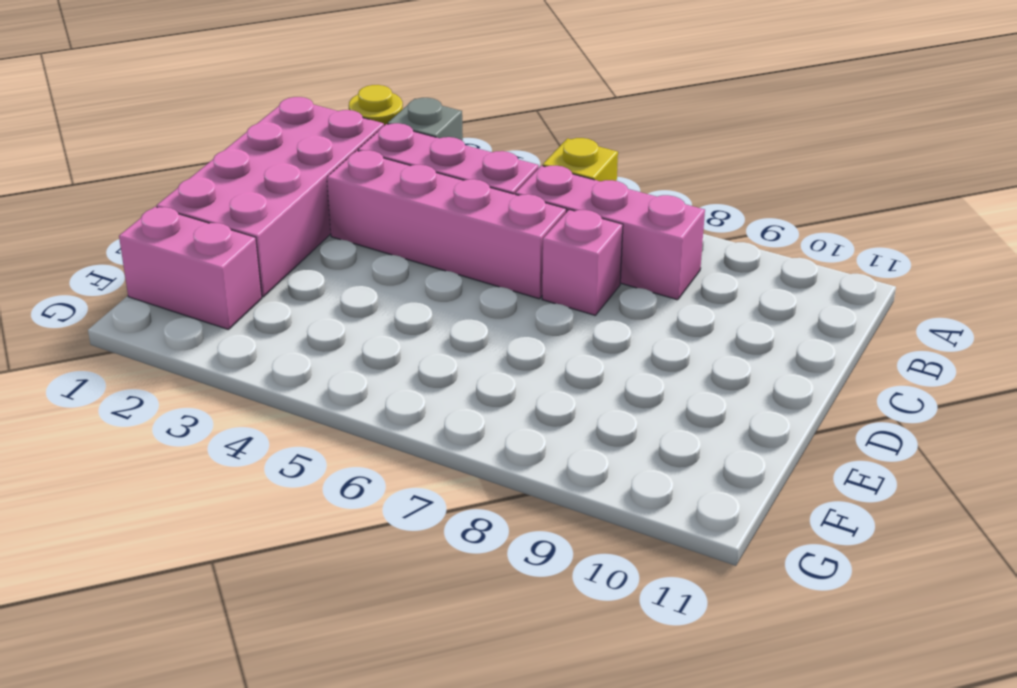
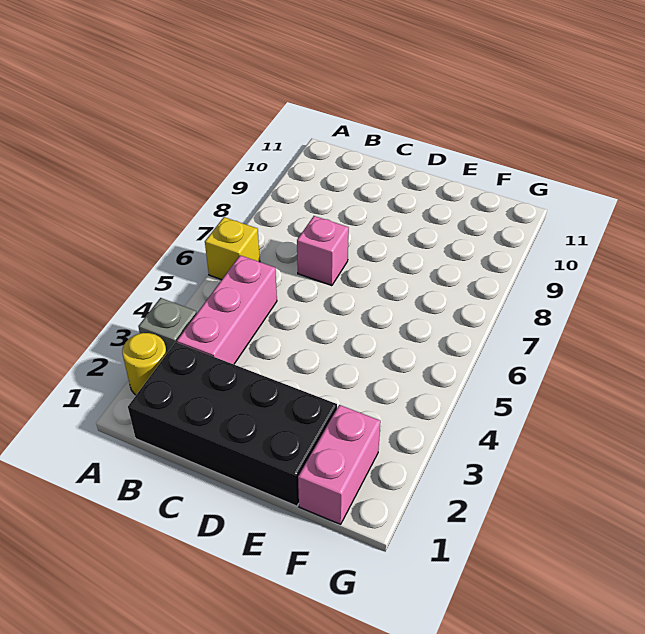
pink 2x4 brick [156,97,384,297] -> black 2x4 brick [128,342,337,506]
pink 1x3 brick [515,166,705,300] -> none
pink 1x4 brick [327,150,566,299] -> none

